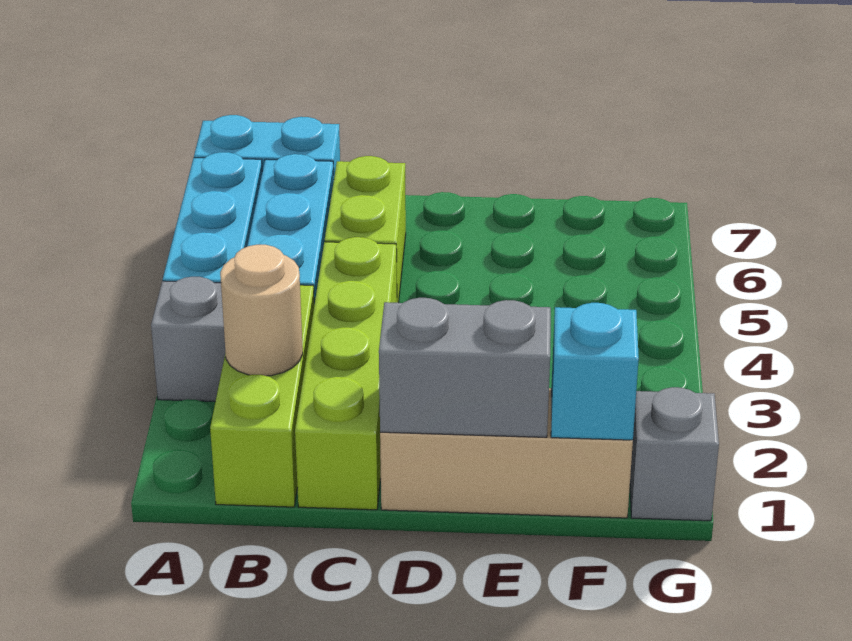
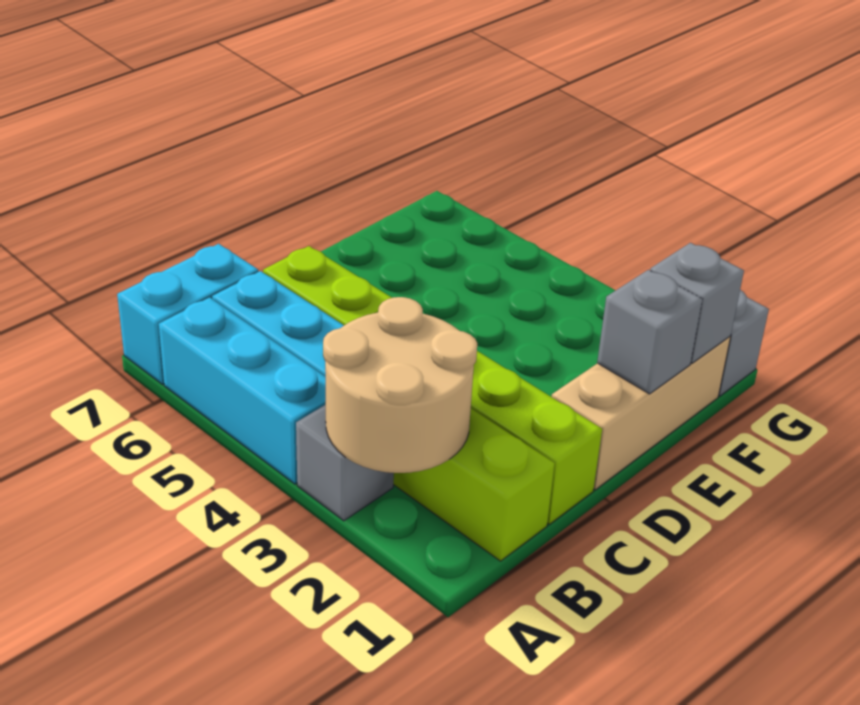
tan 1x1 round brick [220,245,303,376] -> tan 2x2 round brick [323,297,477,473]
grey 1x2 brick [379,298,551,437] -> grey 1x1 brick [597,270,702,394]
cyan 1x1 brick [551,303,639,440] -> grey 1x1 brick [650,243,744,363]

